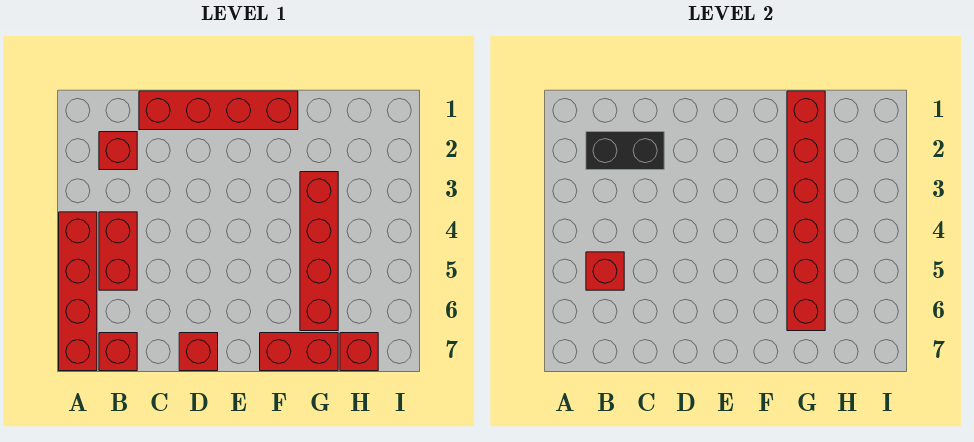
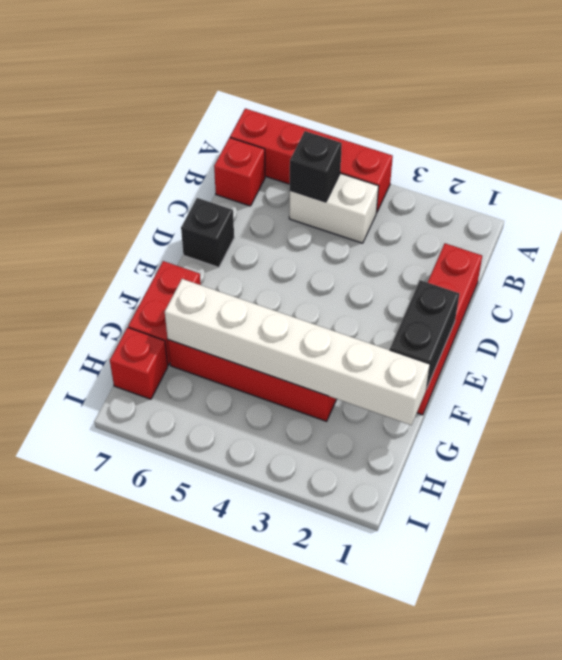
red 1x1 brick [99,132,137,170] -> none
black 1x2 brick [586,132,664,170] -> black 1x2 brick moved to [390,280,459,389]
red 1x2 brick [99,212,137,290] -> white 1x2 brick [289,173,379,243]
red 1x1 brick [586,252,624,290] -> black 1x1 brick [290,131,342,202]
red 1x1 brick [179,333,218,371] -> black 1x1 brick [181,198,234,267]
red 1x6 brick [787,91,825,331] -> white 1x6 brick [165,279,430,425]

